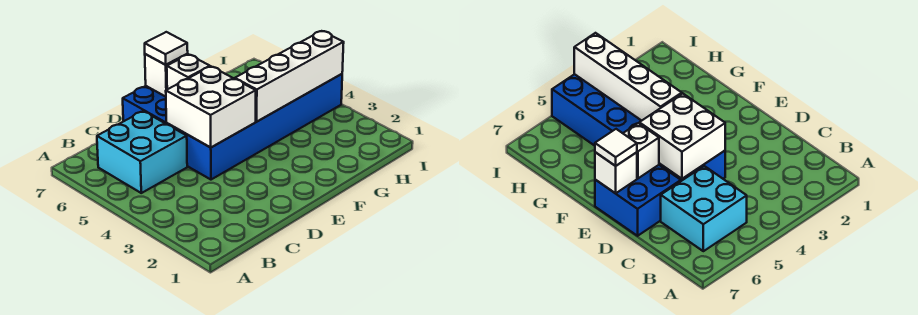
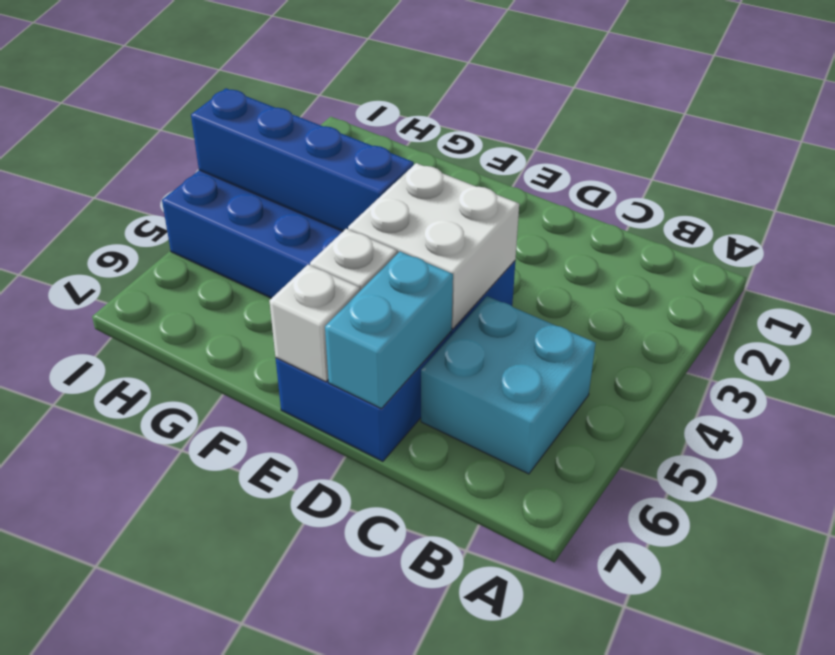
none -> cyan 1x2 brick [325,252,453,408]
white 1x1 tile [145,32,188,65] -> none
white 1x4 brick [235,31,344,122] -> blue 1x4 brick [191,88,414,231]

